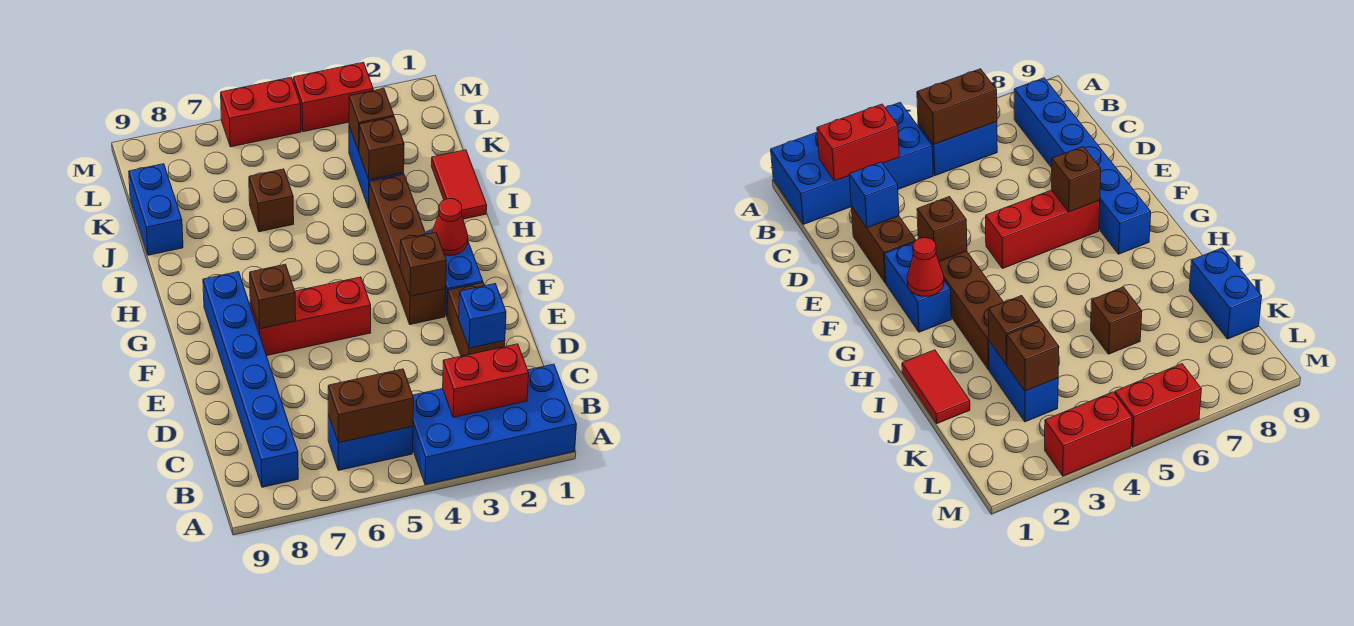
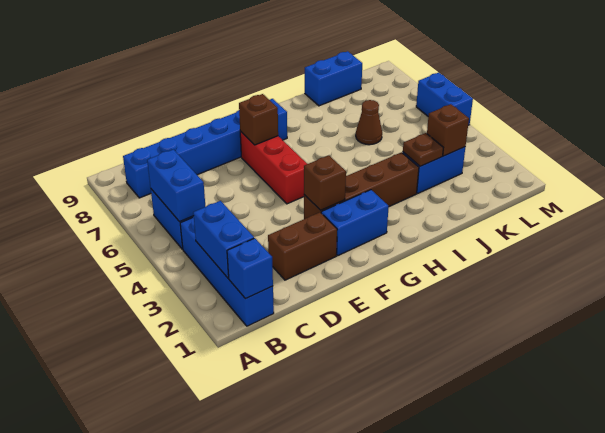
blue 2x4 brick [413,364,577,485] -> blue 1x4 brick [180,217,274,326]
red 1x2 brick [443,344,529,417] -> blue 1x2 brick [193,201,254,278]
brown 1x2 brick [328,369,414,443] -> blue 1x2 brick [147,149,206,222]
blue 1x1 brick [459,284,506,348] -> blue 1x1 brick moved to [227,238,273,299]
red 1x1 cone [432,199,468,256] -> none
red 1x2 tile [431,150,487,219] -> none
brown 1x1 brick [359,117,404,180] -> brown 1x1 plate [403,133,443,166]
brown 1x1 brick [249,169,294,232] -> brown 1x1 cone [356,100,382,145]
red 1x2 brick [293,62,373,132] -> none
red 1x2 brick [221,77,301,147] -> blue 1x2 brick [416,73,473,125]

